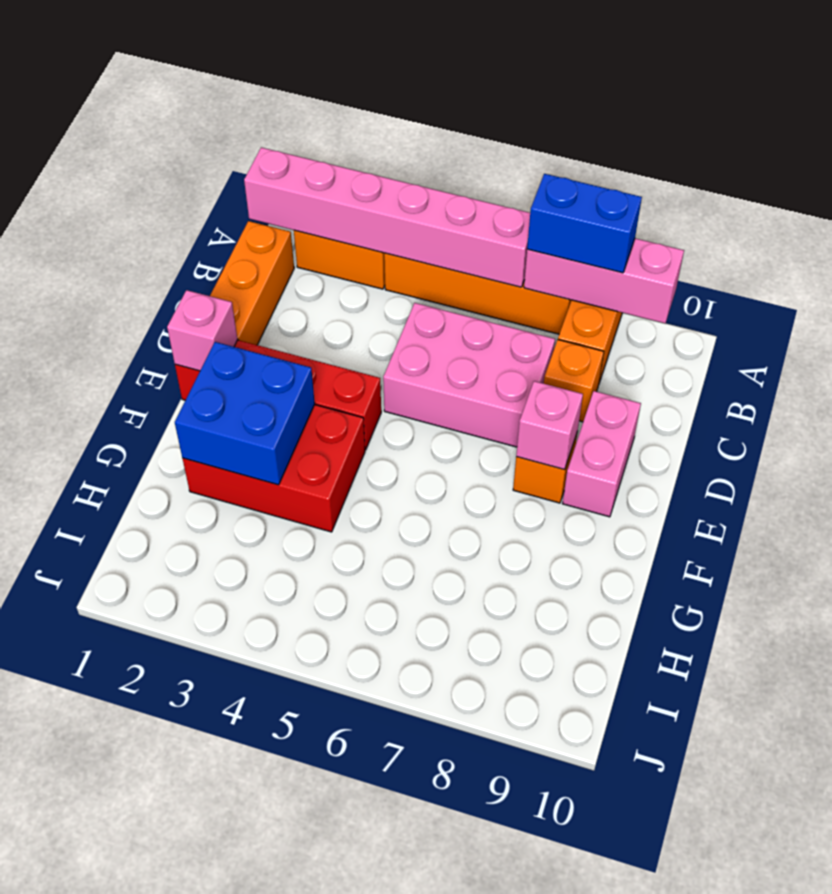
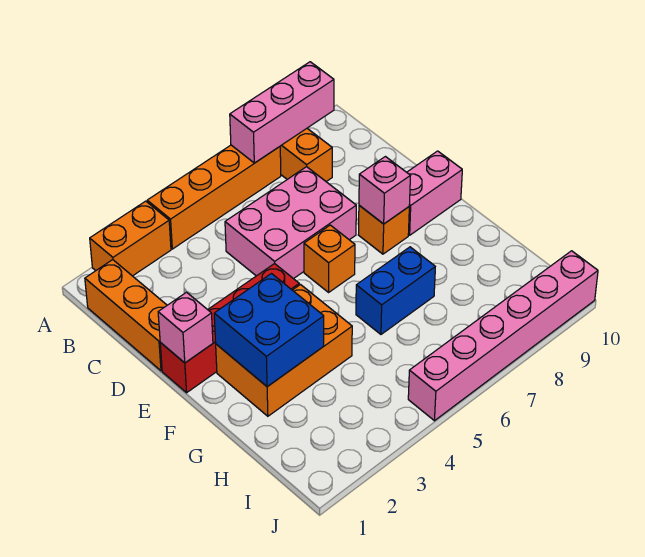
pink 1x6 brick [244,147,530,287] -> pink 1x6 brick moved to [408,251,598,421]
blue 1x2 brick [527,174,642,273] -> blue 1x2 brick moved to [356,247,435,334]
orange 1x1 brick [544,340,604,422] -> orange 1x1 brick moved to [304,225,355,292]
pink 1x2 brick [563,391,641,517] -> pink 1x2 brick turned to [407,151,462,235]
red 2x3 brick [183,405,365,532] -> orange 2x3 brick [216,285,352,416]

